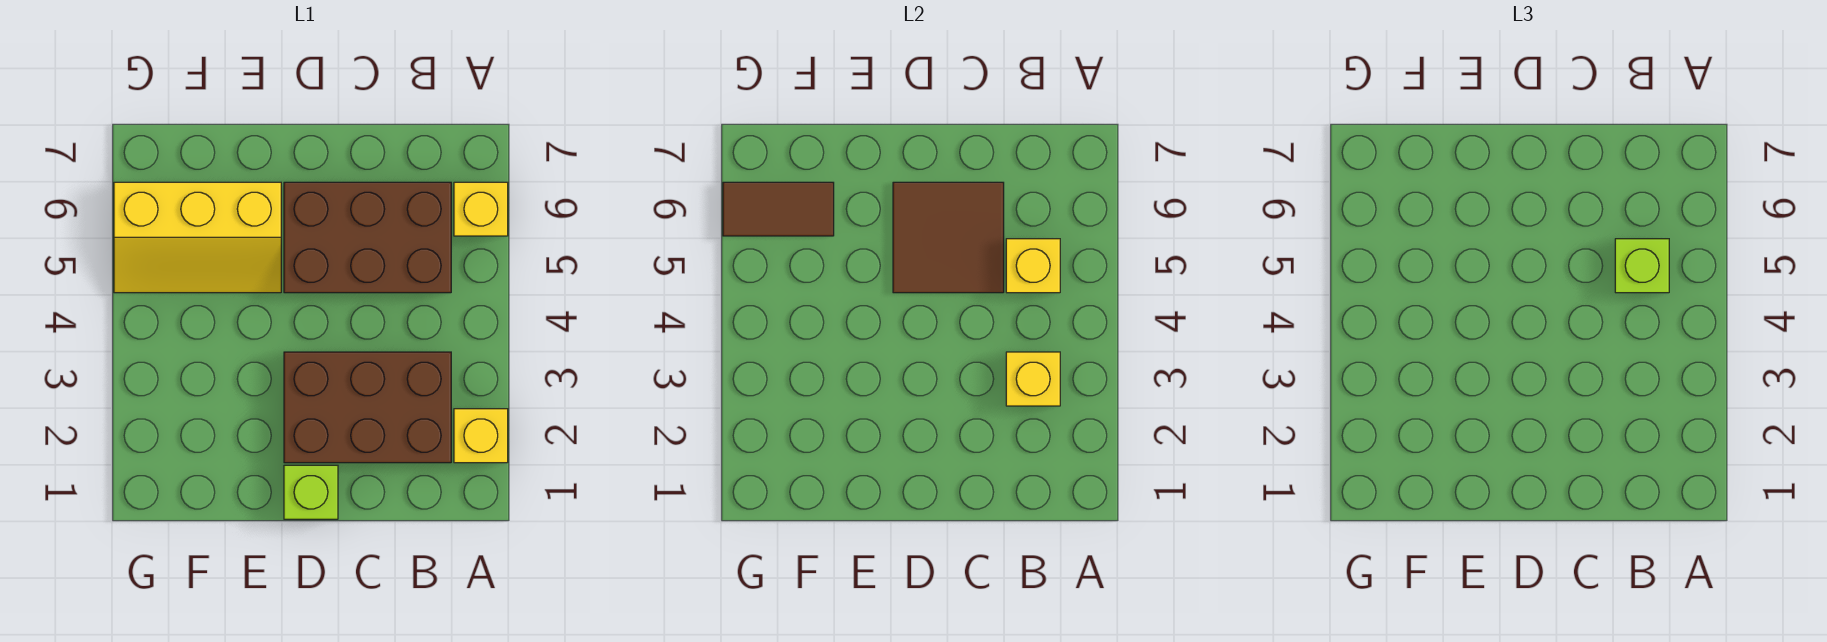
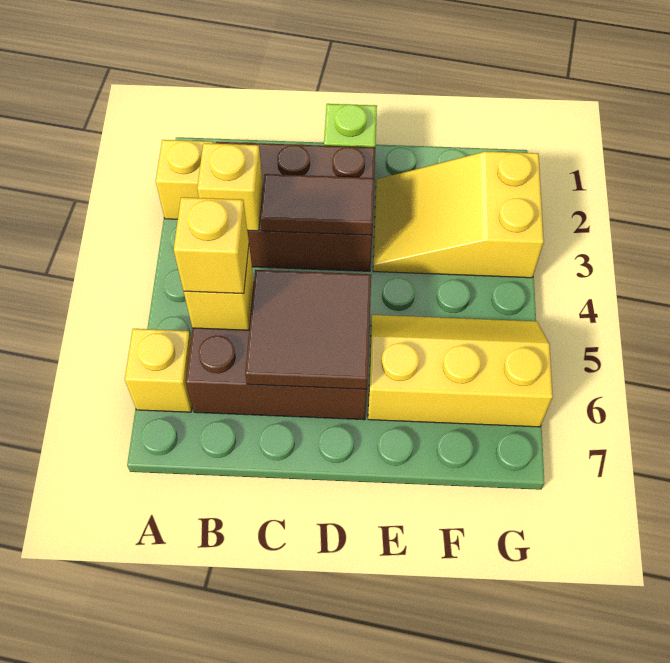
lime 1x1 brick [1615,239,1669,293] -> yellow 1x1 brick [174,197,249,294]
none -> yellow 2x3 slope [373,151,544,278]
brown 1x2 tile [723,182,834,236] -> brown 1x2 tile moved to [260,174,375,235]

